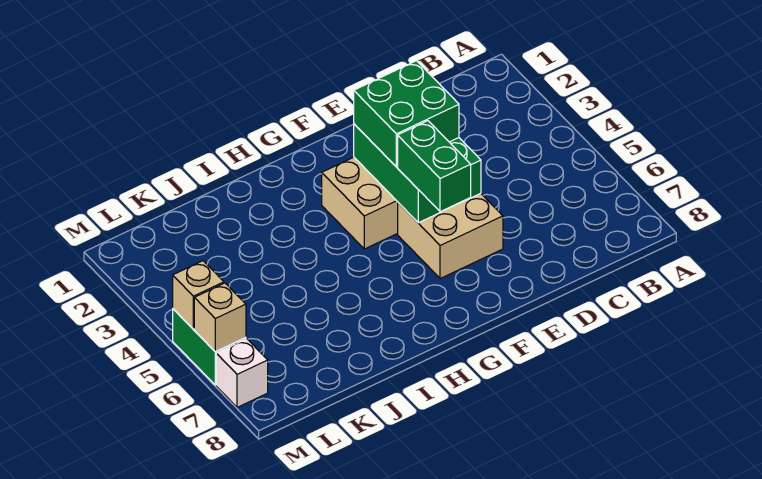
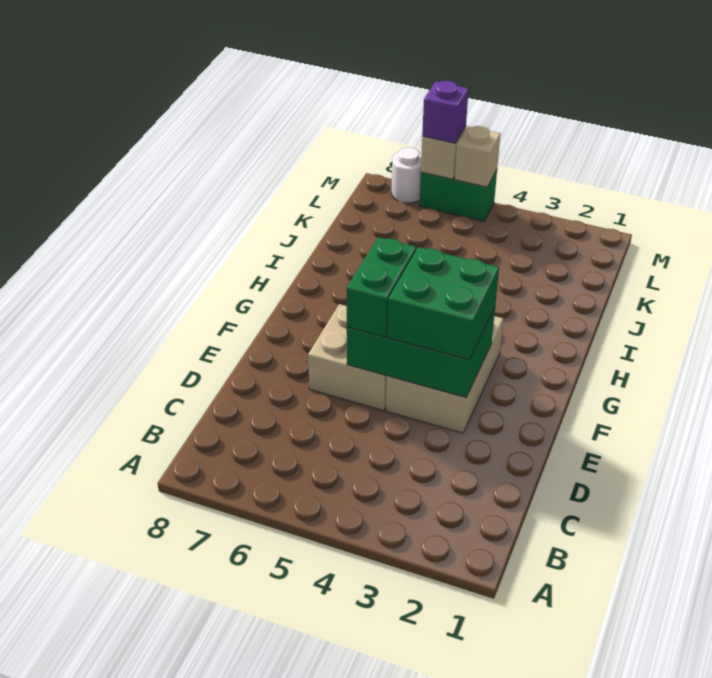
green 1x2 brick [398,121,471,212] -> green 1x2 brick turned to [347,237,416,337]
none -> purple 1x1 brick [422,81,469,143]
white 1x1 brick [216,339,268,407] -> white 1x1 round brick [392,147,422,203]

